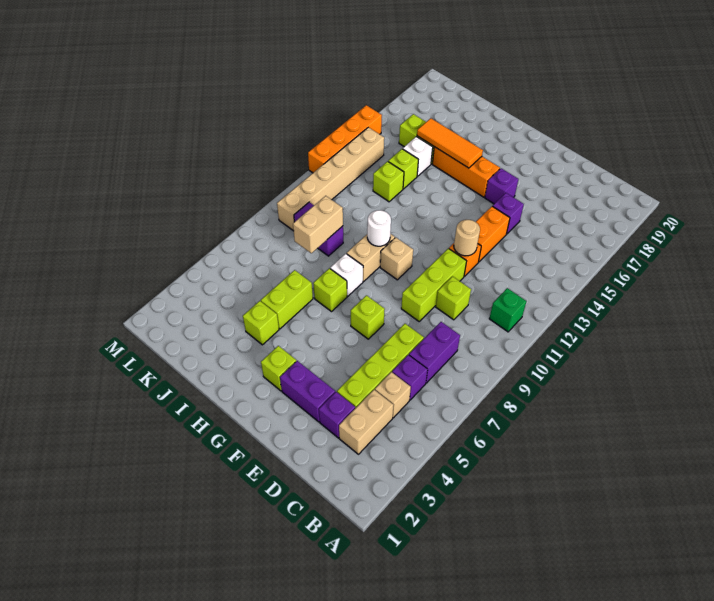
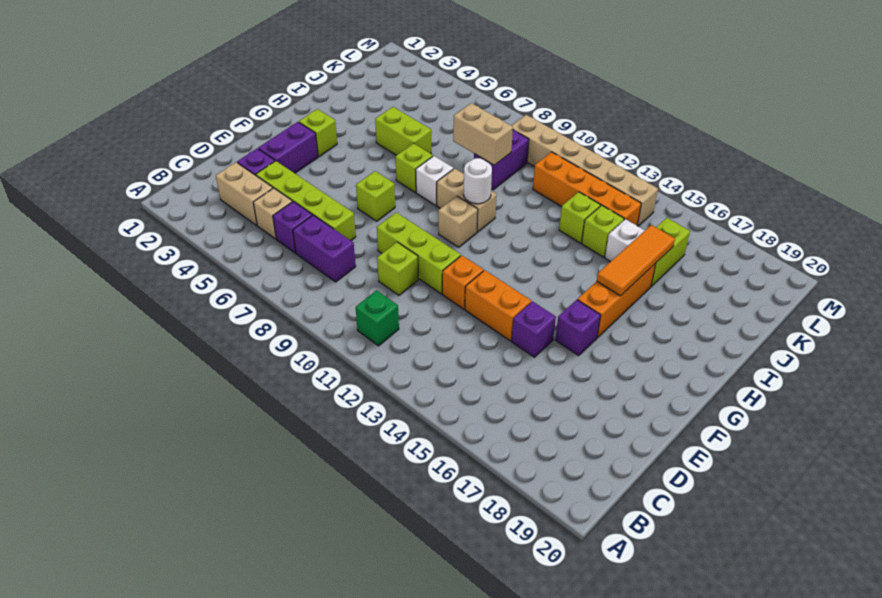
tan 1x1 round brick [454,220,480,256] -> none
lime 1x1 brick [243,301,279,345] -> none
orange 1x4 brick [308,105,382,173] -> orange 1x4 brick moved to [533,152,641,226]

